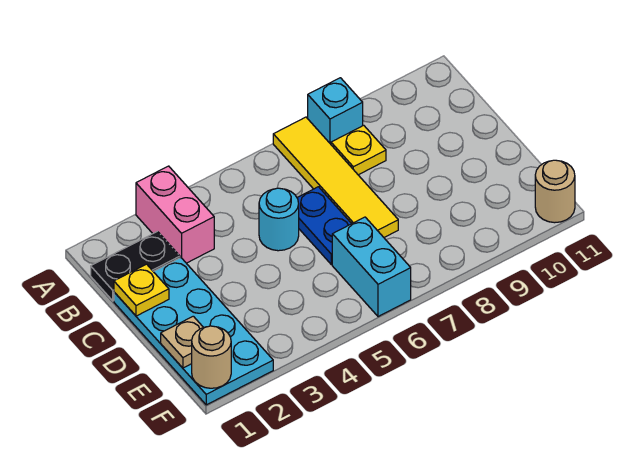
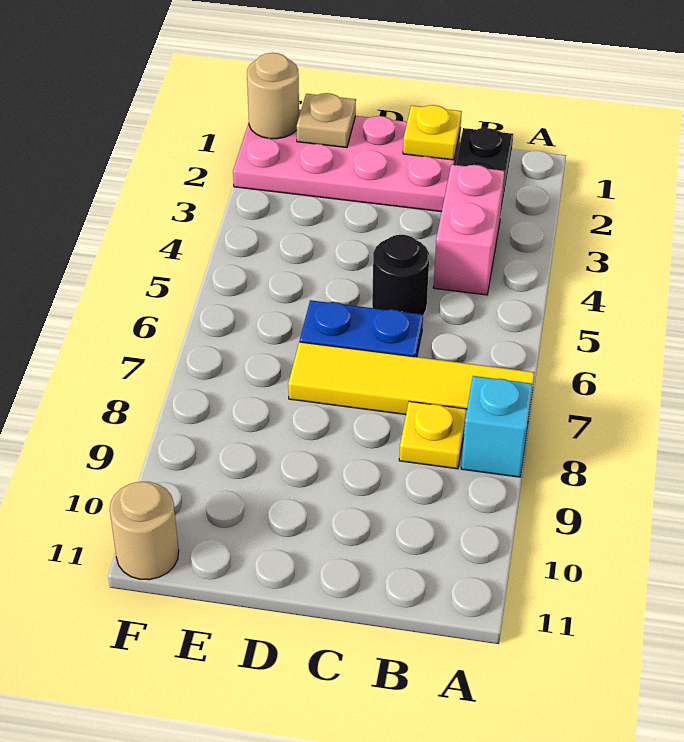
pink 1x2 brick [136,166,214,263] -> pink 1x2 brick turned to [433,165,505,295]
cyan 2x4 plate [114,258,273,405] -> pink 2x4 plate [233,109,460,212]
cyan 1x1 round brick [259,188,299,251] -> black 1x1 round brick [372,235,429,315]
cyan 1x2 brick [332,217,411,317] -> none

